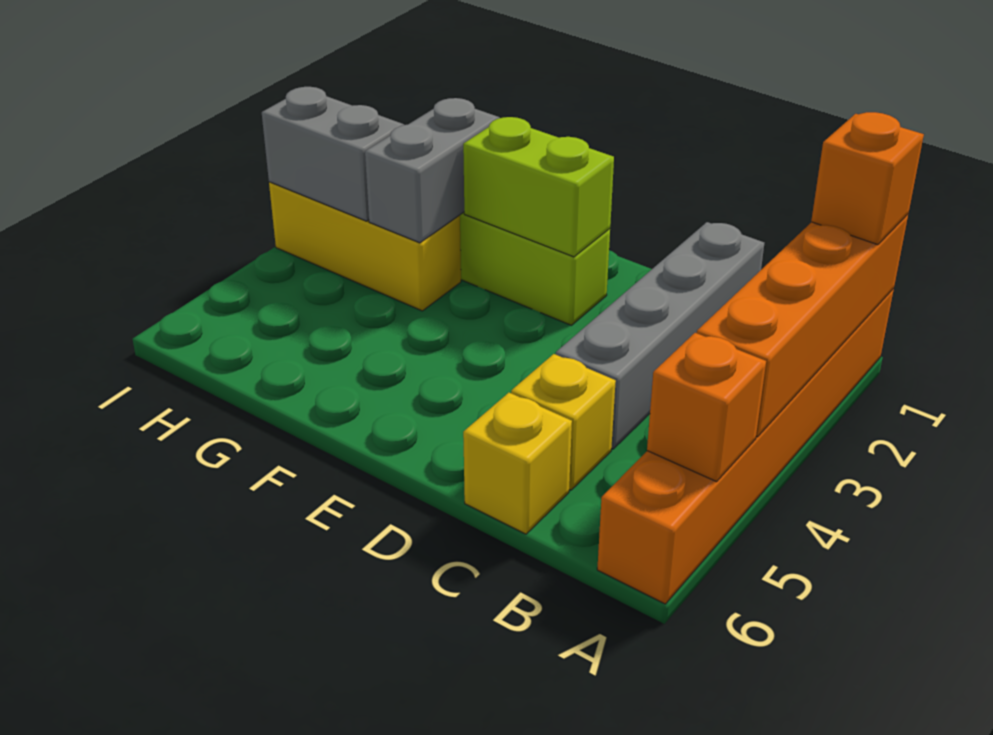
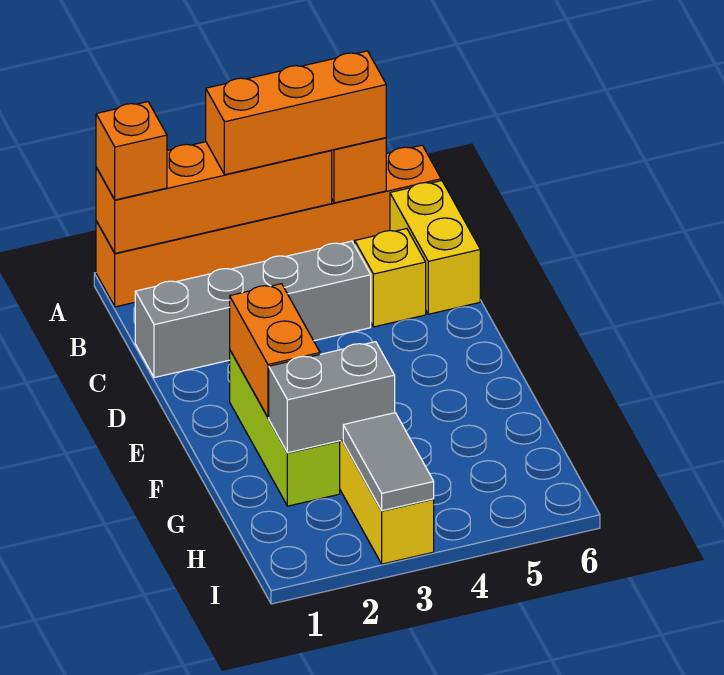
none -> orange 1x3 brick [206,51,386,175]
yellow 1x1 brick [463,393,572,534] -> yellow 1x2 brick [390,181,480,314]
lime 1x2 brick [463,117,614,257] -> orange 1x2 brick [230,284,320,417]
grey 1x2 brick [262,87,404,221] -> grey 1x2 tile [343,413,434,511]

